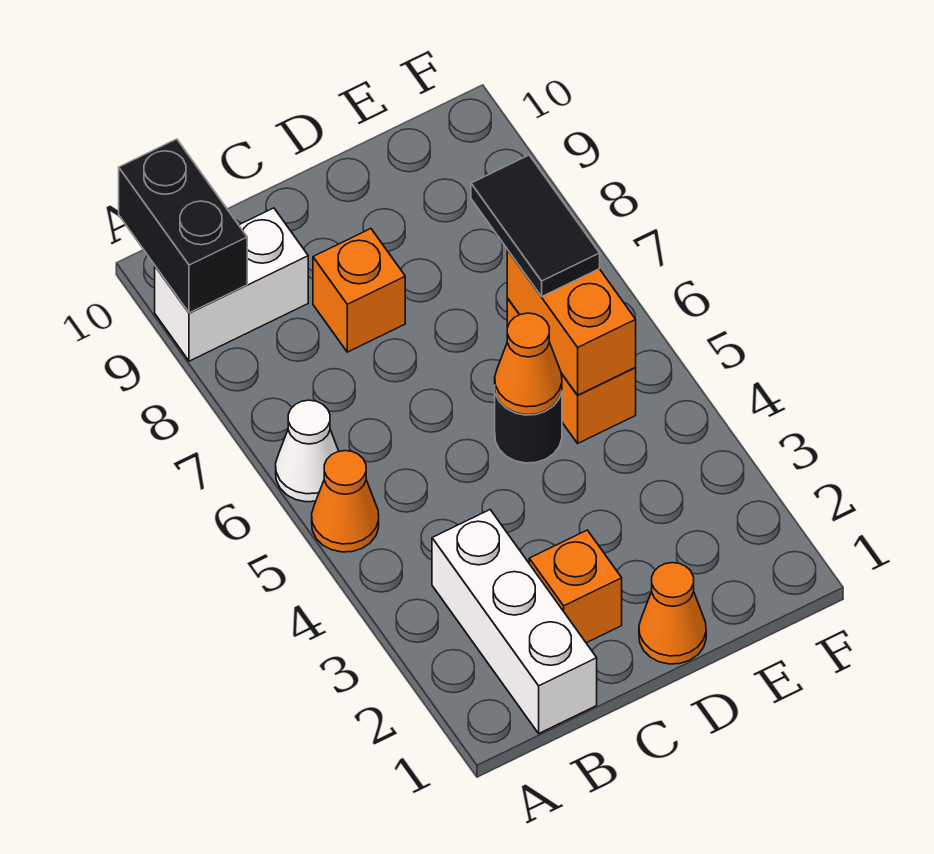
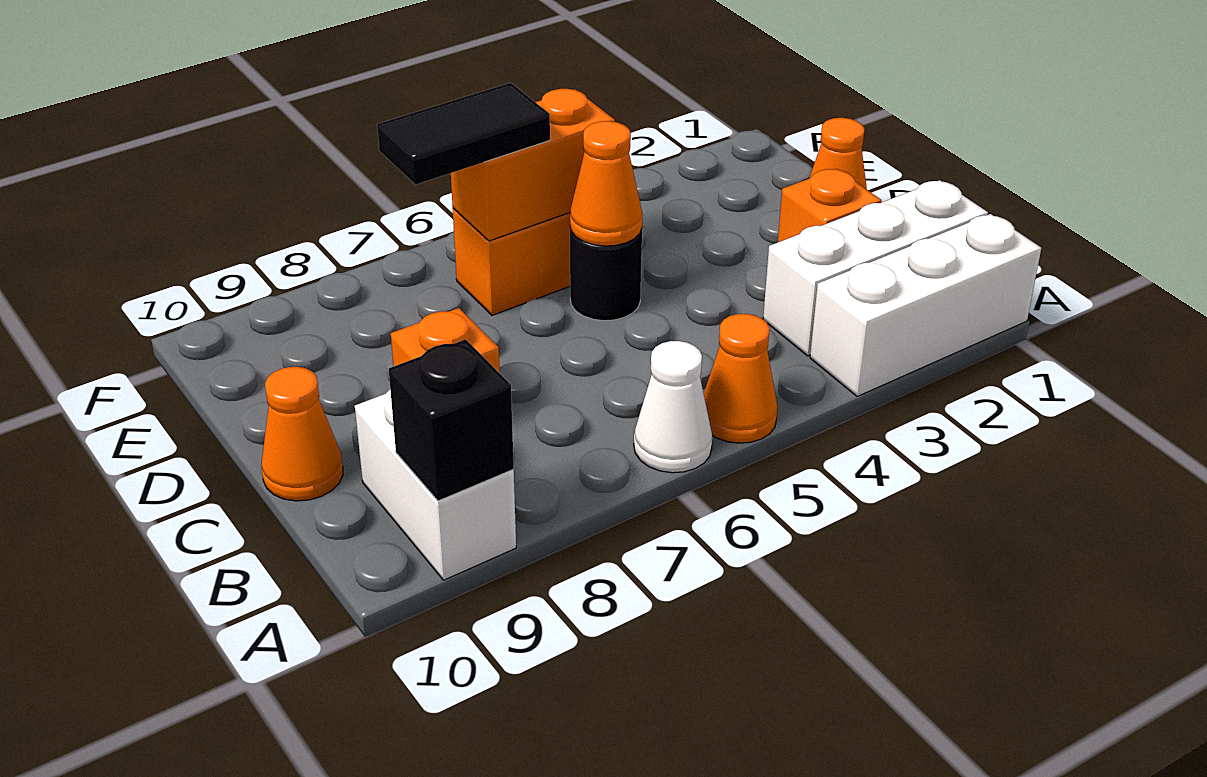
none -> white 1x3 brick [810,214,1041,397]
black 1x2 brick [119,139,247,313] -> black 1x1 brick [389,339,514,501]
none -> orange 1x1 cone [261,367,343,501]

